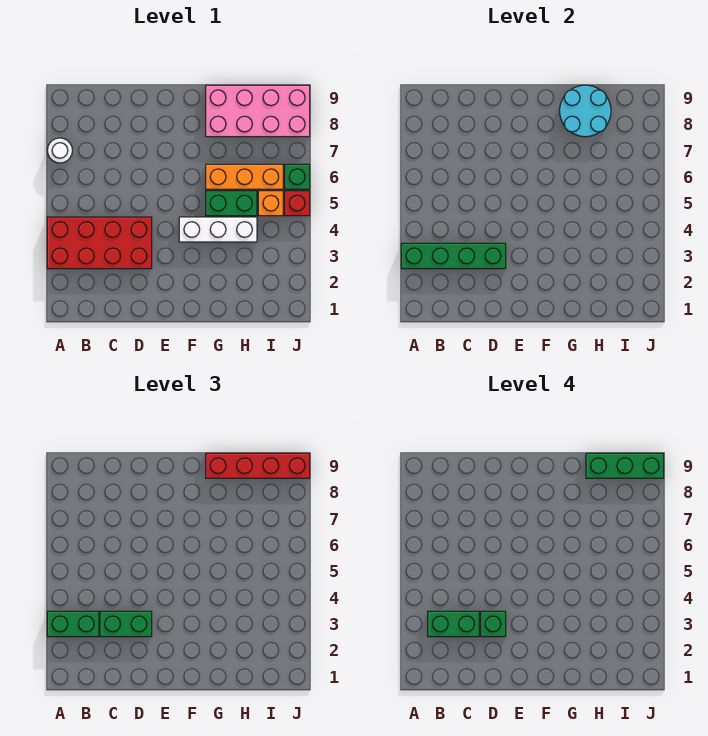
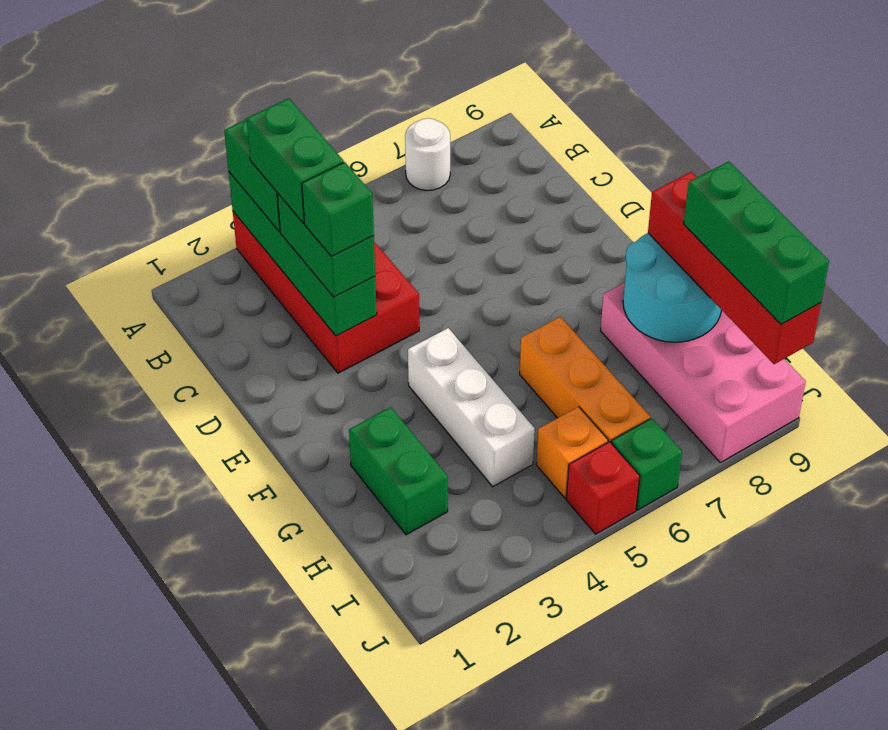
green 1x2 brick [206,191,257,216] -> green 1x2 brick moved to [349,407,448,535]

